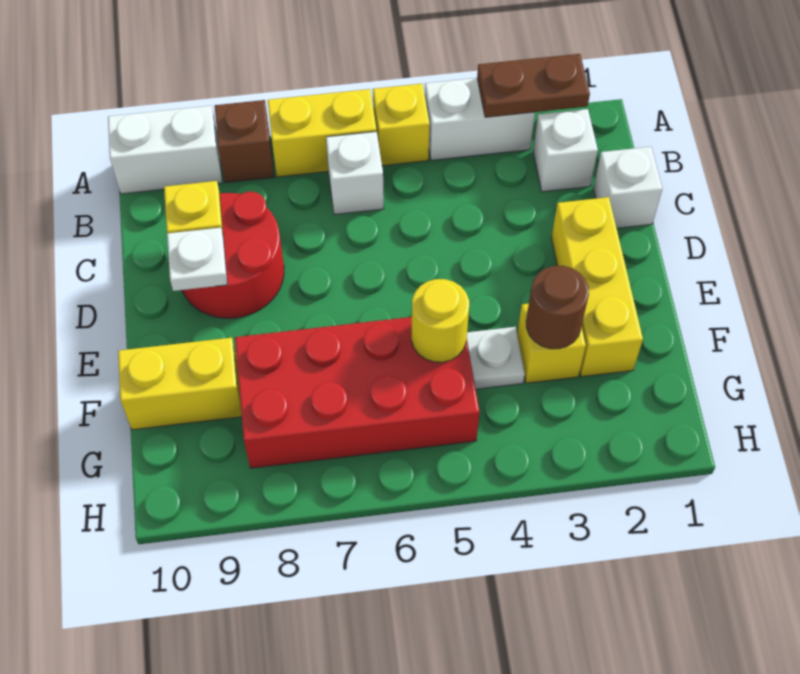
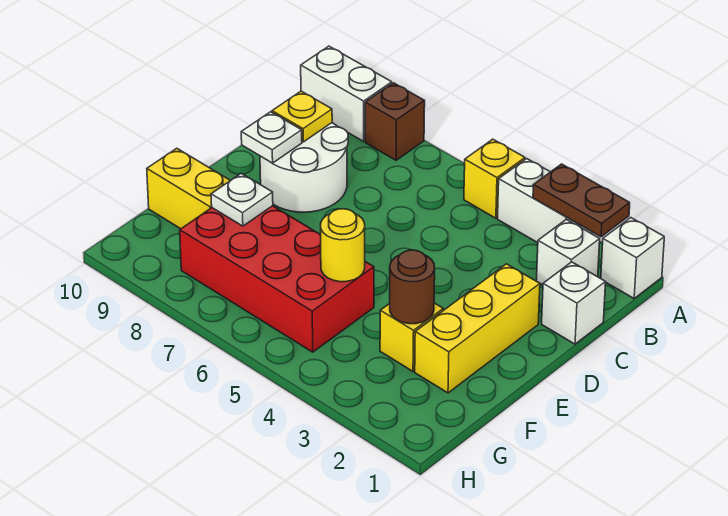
yellow 1x2 brick [268,89,376,177] -> none
white 1x1 brick [326,132,384,215] -> white 1x1 brick moved to [601,218,664,298]
red 2x2 round brick [182,192,284,318] -> white 2x2 round brick [260,123,348,212]
white 1x1 plate [467,327,525,389] -> white 1x1 plate moved to [211,173,273,226]

